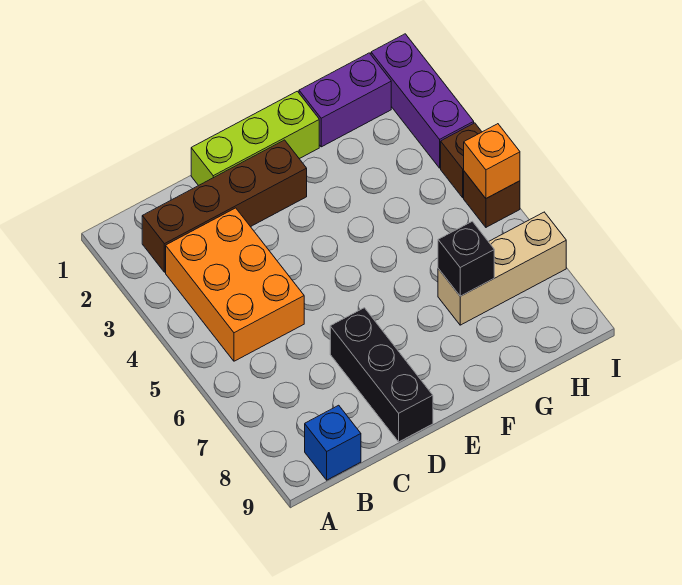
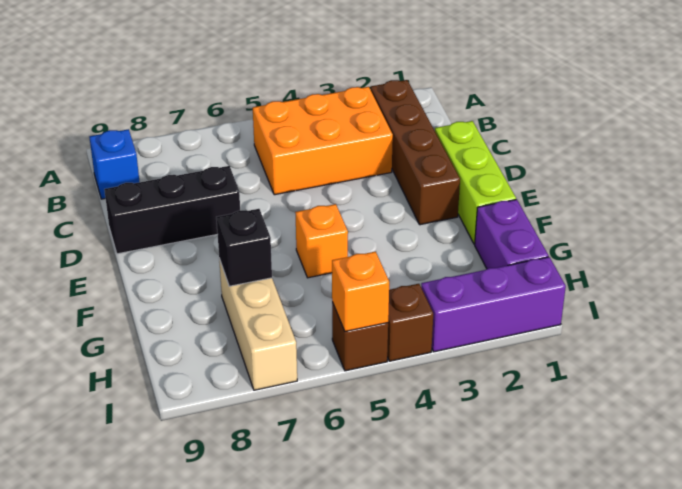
none -> orange 1x1 brick [295,204,348,278]

